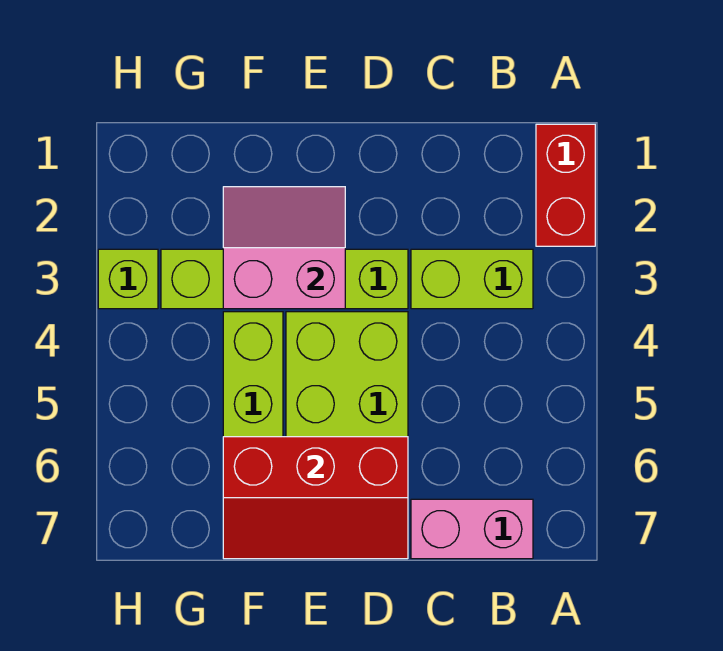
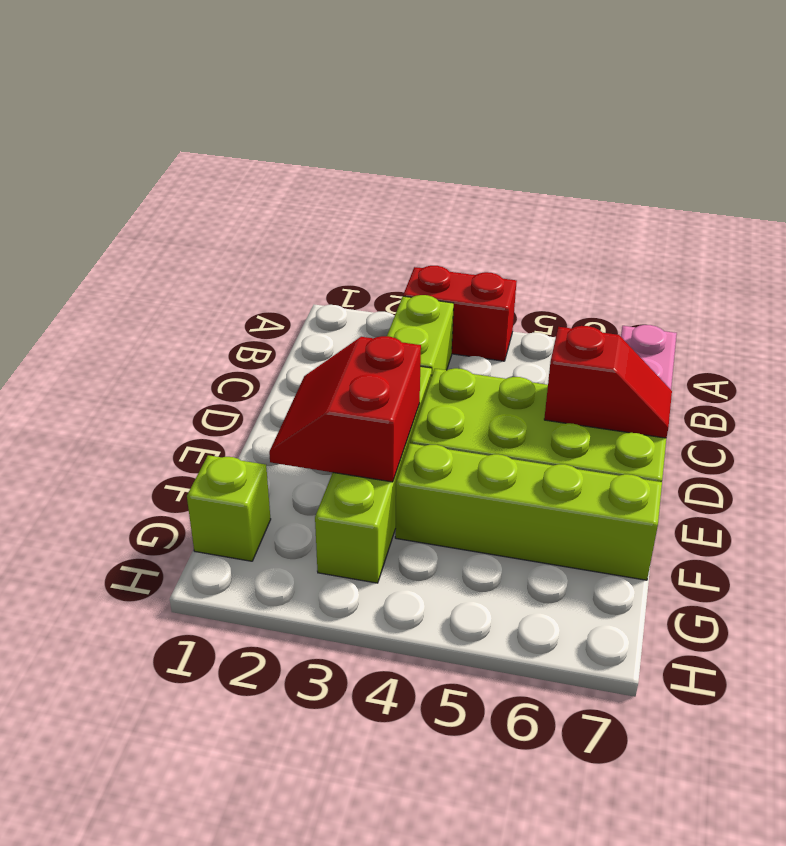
red 1x2 brick [536,124,595,246] -> red 1x2 brick moved to [403,266,517,361]
red 2x3 slope [223,437,408,559] -> red 1x2 slope [544,326,672,438]
pink 2x2 slope [223,187,345,309] -> red 2x2 slope [269,336,421,482]
lime 1x1 brick [98,249,158,309] -> lime 1x1 brick moved to [187,455,271,561]

